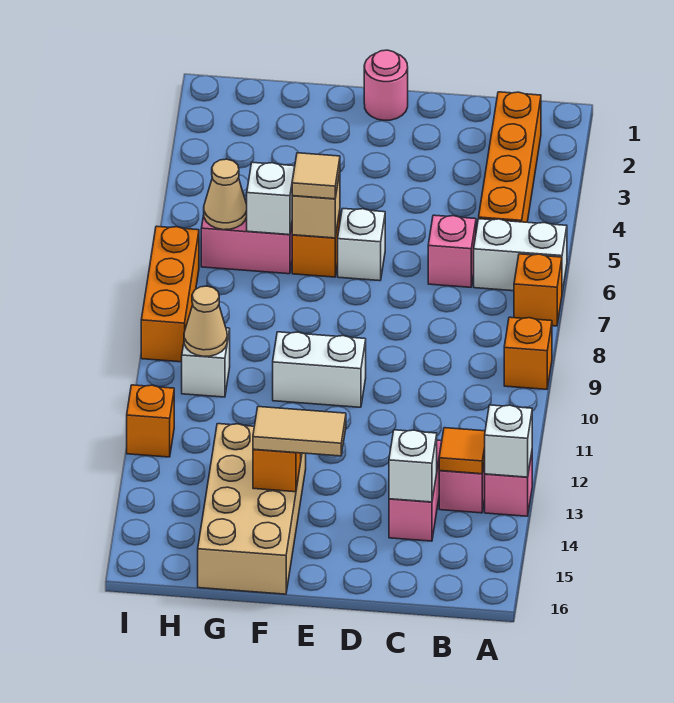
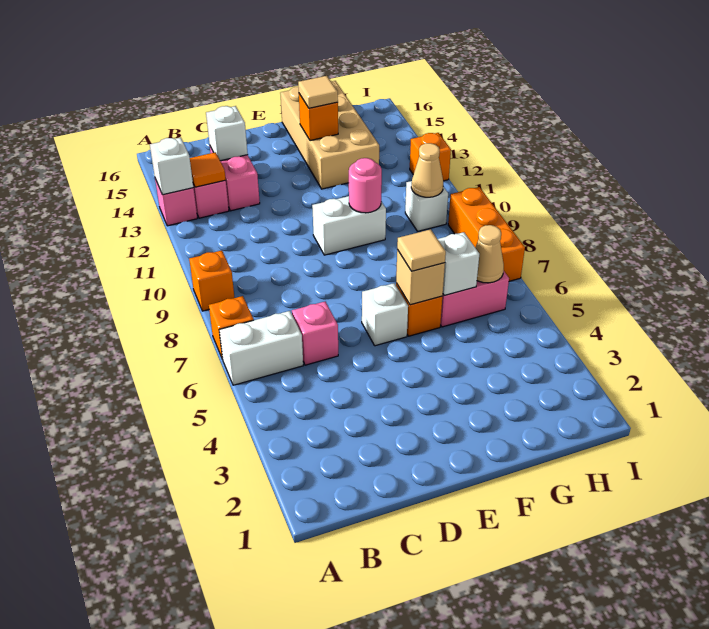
orange 1x4 brick [479,92,541,222] -> none
pink 1x1 round brick [364,50,408,120] -> pink 1x1 round brick moved to [349,158,382,213]
tan 1x2 tile [253,407,346,456] -> tan 1x1 tile [298,76,338,108]

